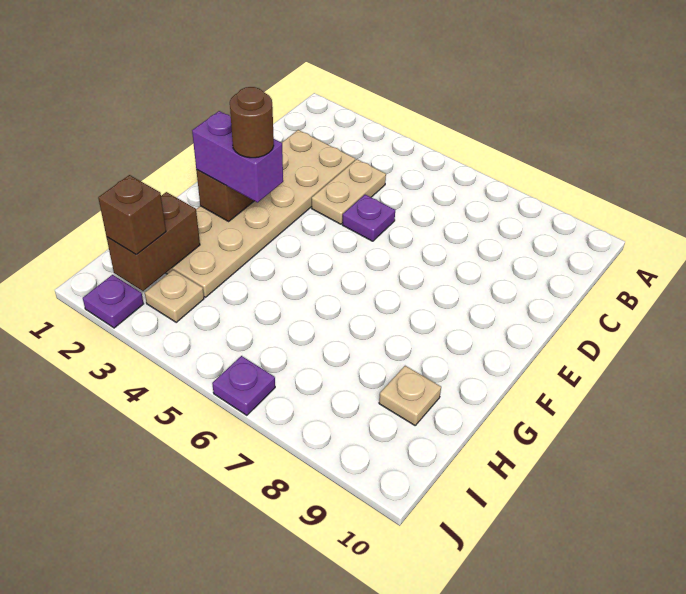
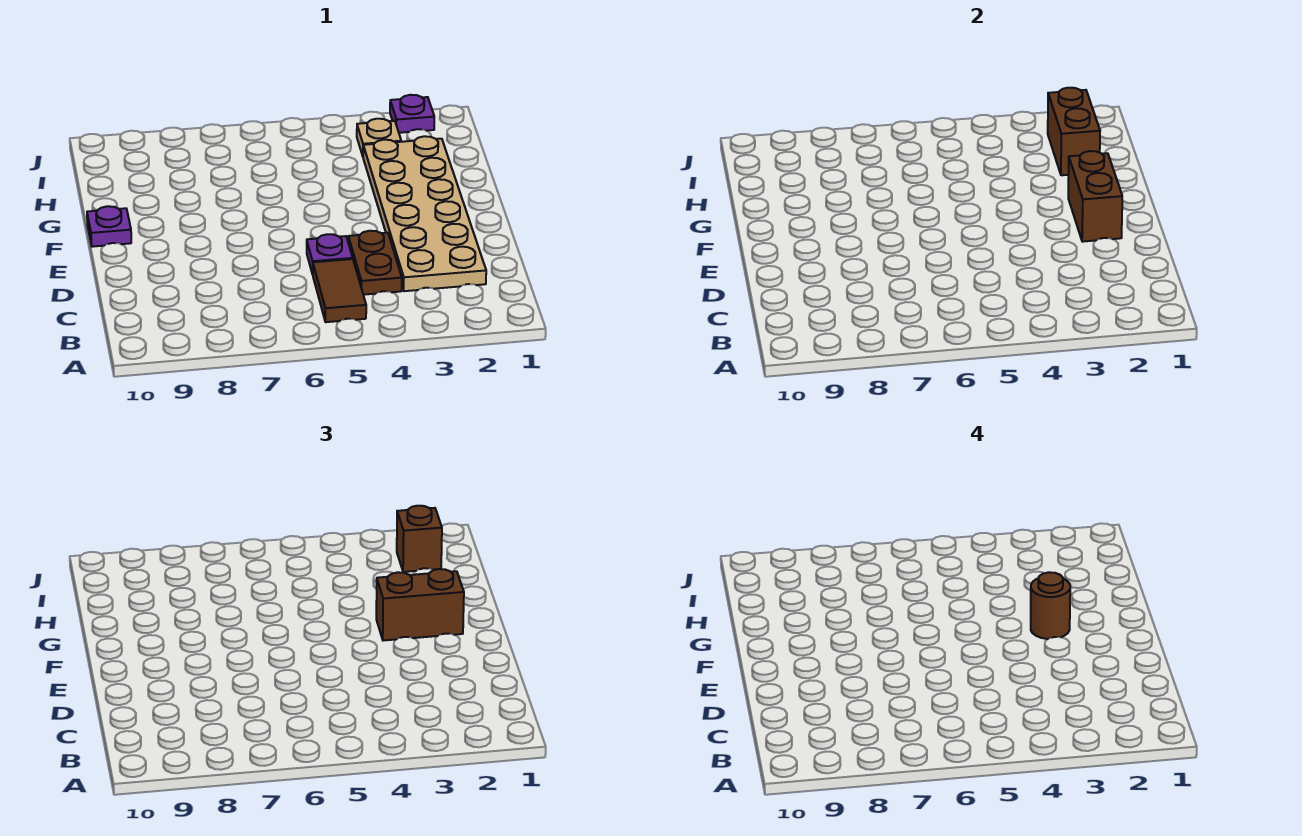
none -> brown 1x2 tile [313,259,366,322]
tan 1x2 plate [312,159,386,224] -> brown 1x2 plate [348,231,402,295]
purple 1x2 brick [192,111,283,202] -> brown 1x2 brick [376,569,464,641]
tan 1x1 plate [379,366,441,425] -> none
purple 1x1 plate [212,356,275,415] -> purple 1x1 plate moved to [87,206,131,247]

